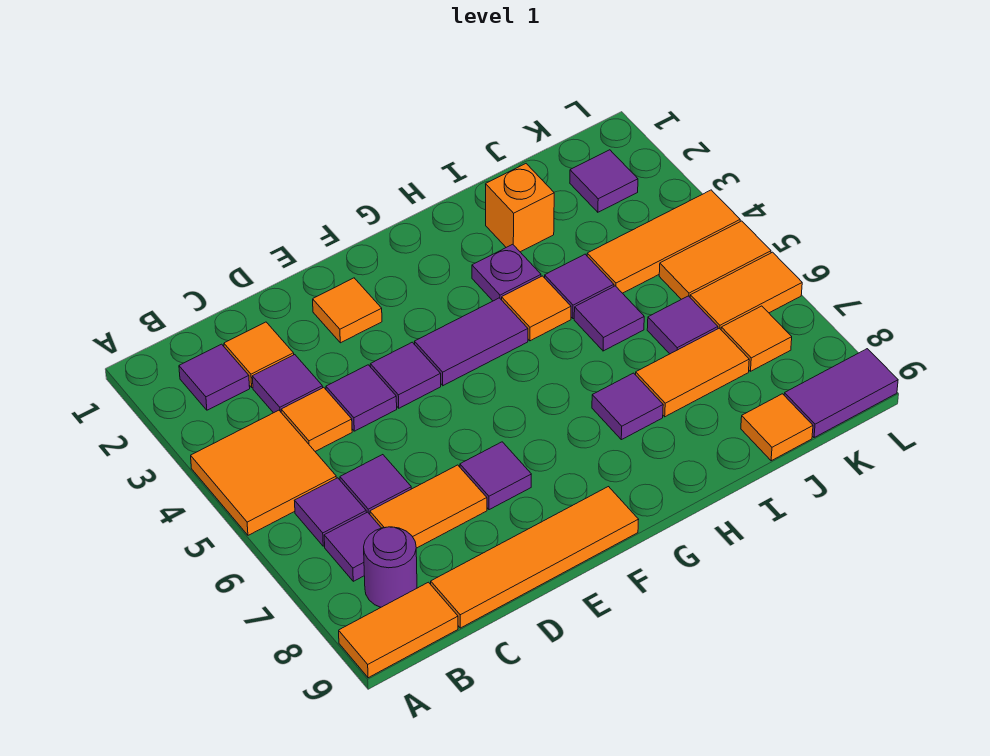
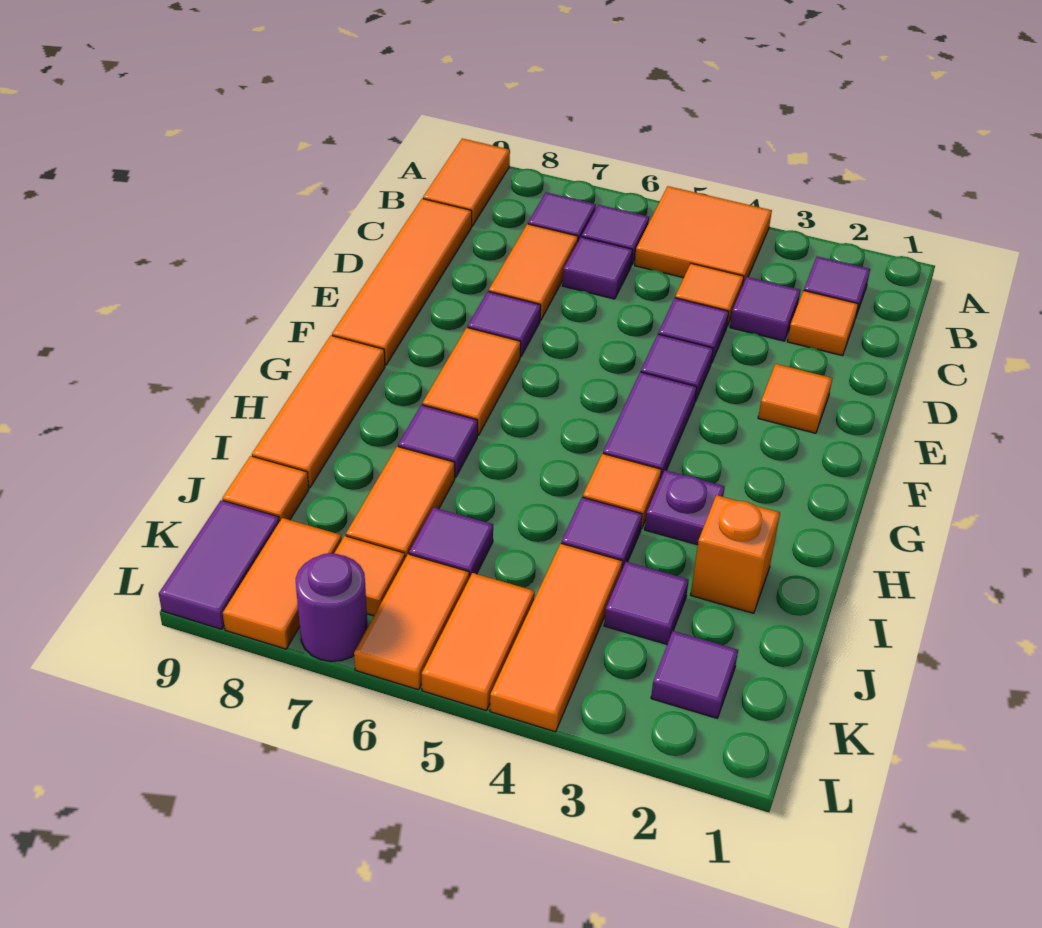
purple 1x1 round brick [364,527,417,607] -> purple 1x1 round brick moved to [296,553,368,661]
none -> orange 1x2 tile [422,328,521,435]
none -> orange 1x3 tile [252,335,385,487]
purple 1x1 tile [574,286,644,351] -> purple 1x1 tile moved to [604,562,689,644]
none -> orange 1x2 tile [223,518,342,649]

